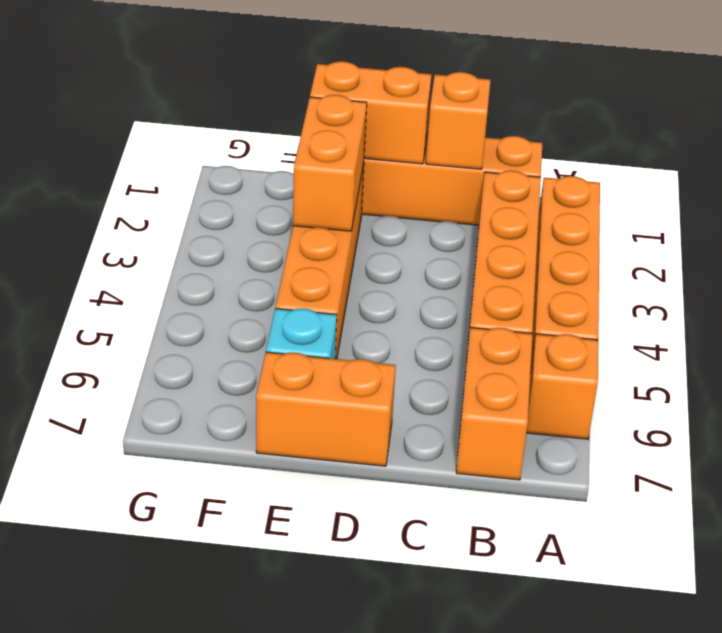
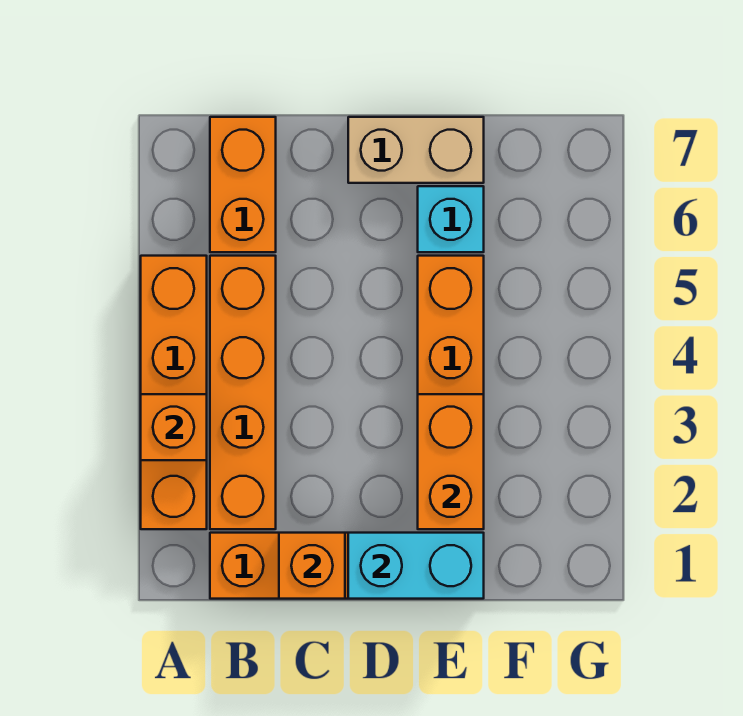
orange 1x1 brick [526,334,598,439] -> orange 1x1 brick moved to [141,394,207,460]
orange 1x2 brick [310,61,432,164] -> cyan 1x2 brick [348,533,484,599]
orange 1x2 brick [256,352,396,466] -> tan 1x2 brick [348,117,484,183]

